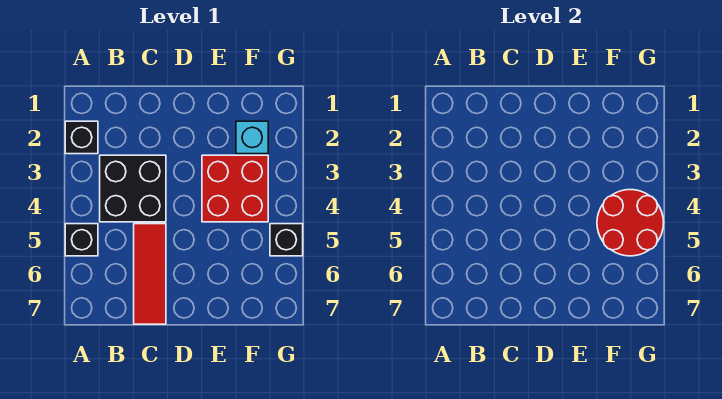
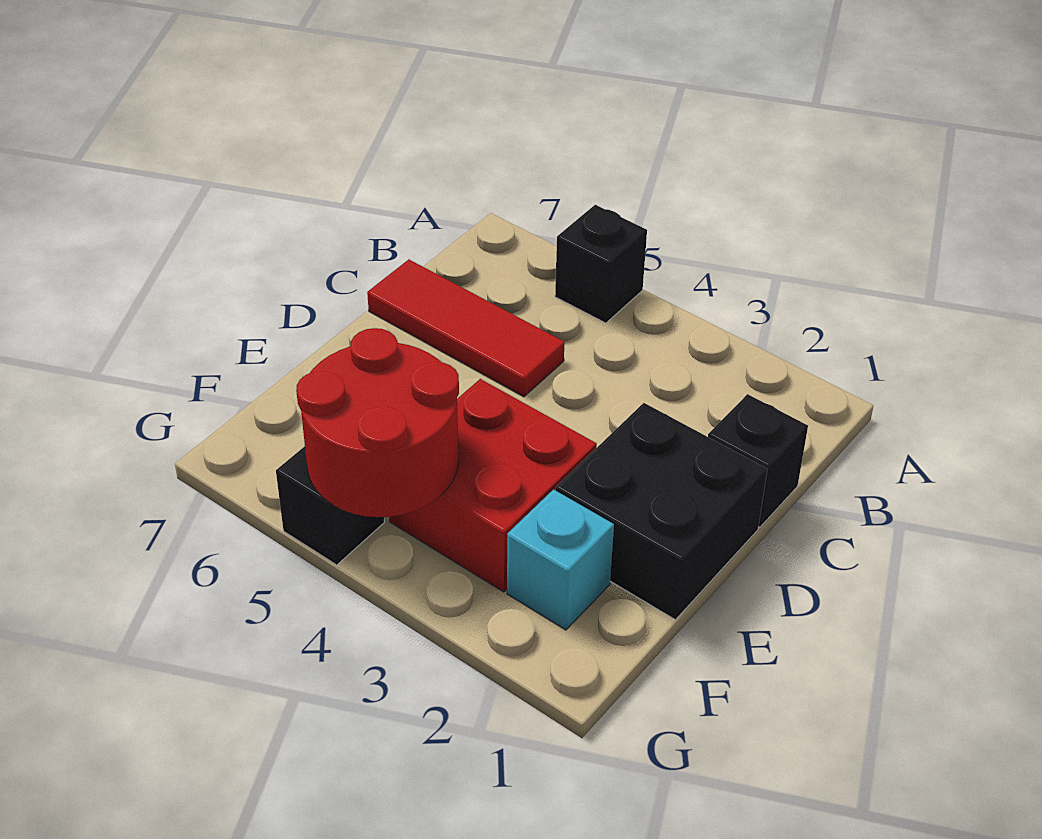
black 1x1 brick [65,121,98,154] -> black 1x1 brick moved to [708,394,808,527]
black 2x2 brick [100,155,166,222] -> black 2x2 brick moved to [556,403,767,620]

